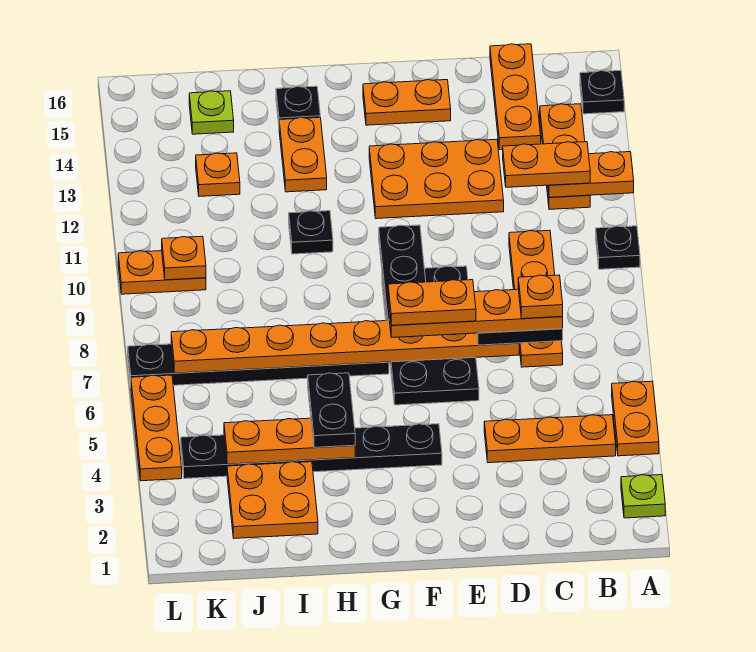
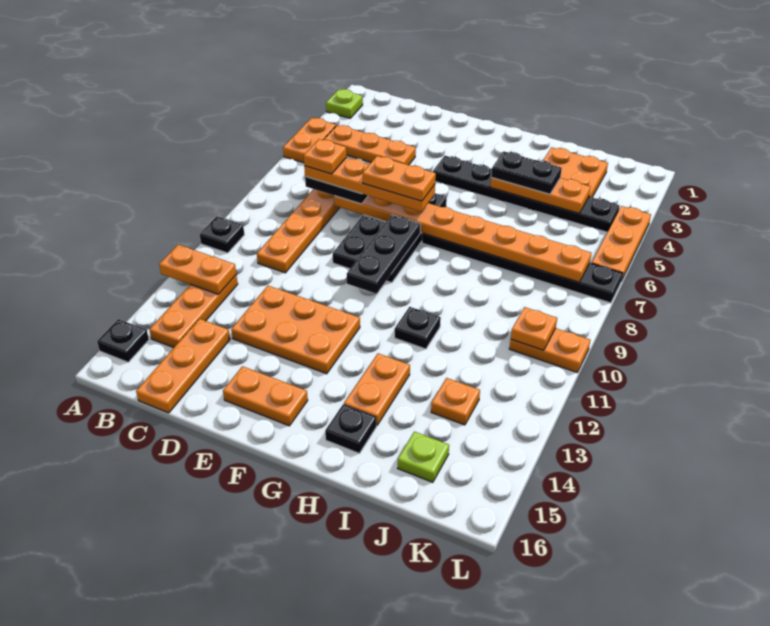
orange 1x2 plate [503,142,590,187] -> none
black 1x2 plate [308,373,355,447] -> black 1x2 plate turned to [491,151,562,194]

